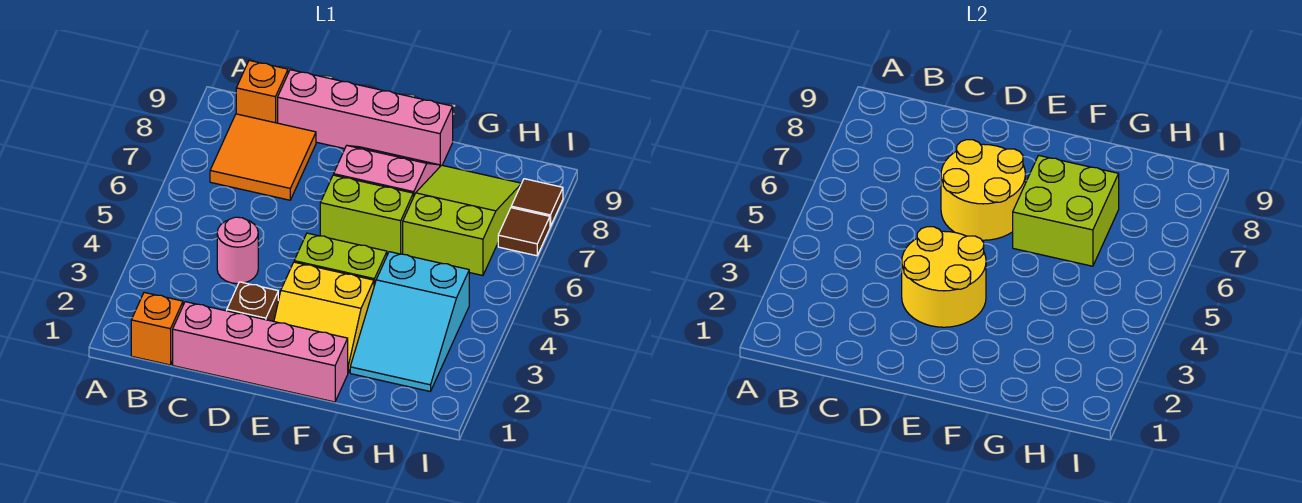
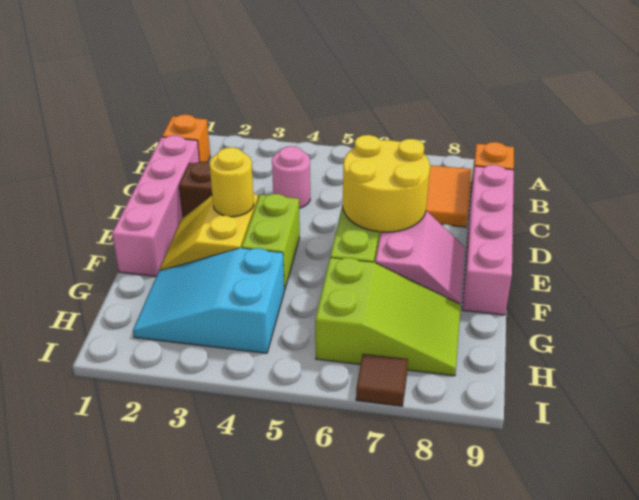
yellow 2x2 round brick [902,227,986,327] -> yellow 1x1 round brick [210,147,254,217]
lime 2x2 brick [1013,155,1119,266] -> none
brown 1x1 tile [511,179,563,227] -> none

